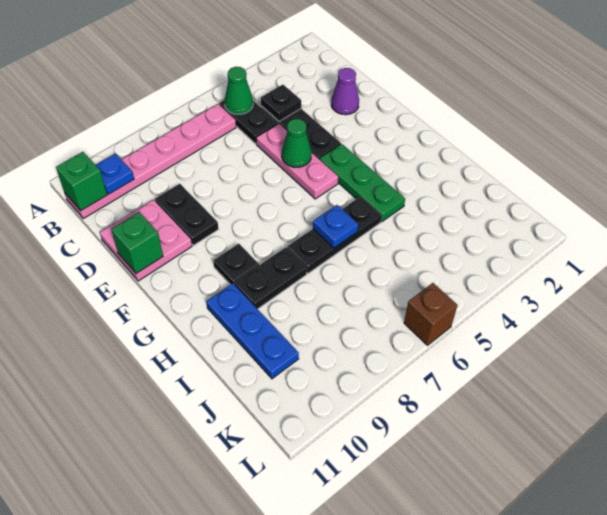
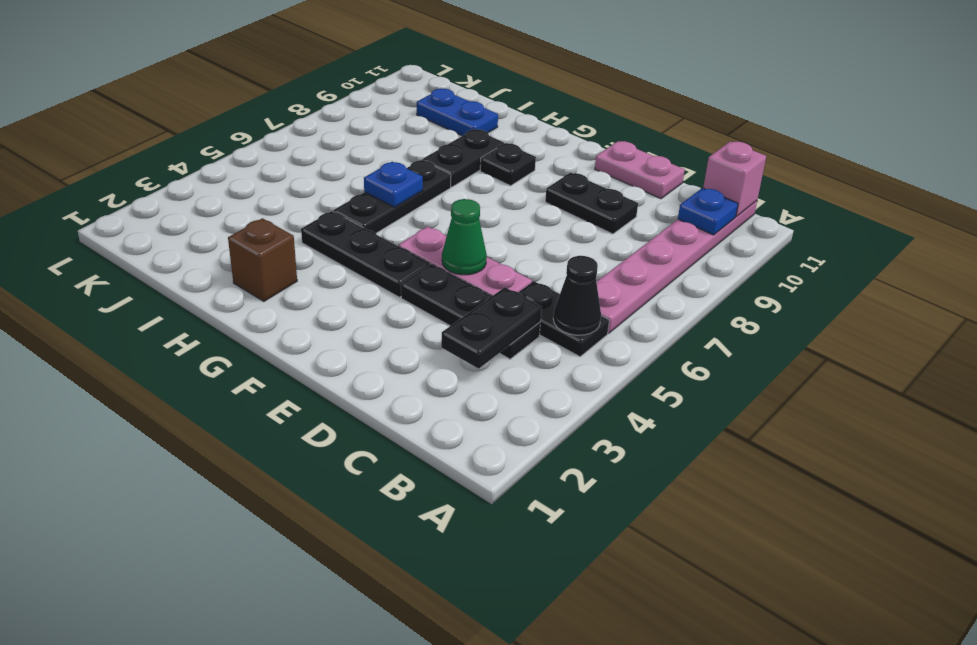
green 1x1 cone [224,67,253,114] -> black 1x1 cone [553,256,601,335]
green 1x1 brick [56,152,107,211] -> pink 1x1 brick [703,141,766,217]
black 1x1 plate [261,85,301,121] -> black 1x2 plate [441,287,542,369]
purple 1x1 cone [331,68,359,115] -> none
pink 2x2 plate [100,200,192,281] -> pink 1x2 plate [595,141,685,199]
green 1x1 brick [111,212,163,274] -> none
green 1x3 plate [320,144,405,222] -> black 1x3 plate [301,211,430,297]
blue 1x3 plate [206,283,299,379] -> blue 1x2 plate [417,89,498,136]
brown 1x1 brick [404,283,457,345] -> brown 1x1 brick moved to [228,218,297,301]

